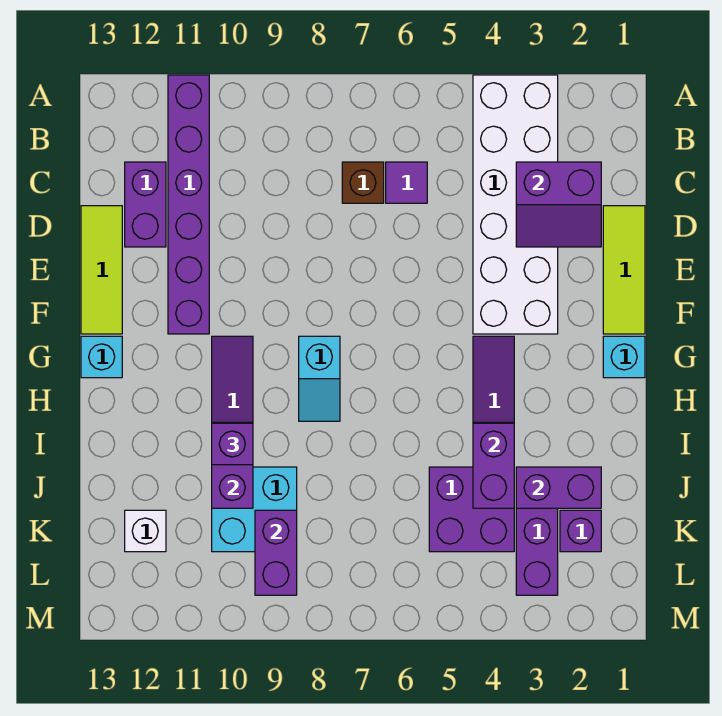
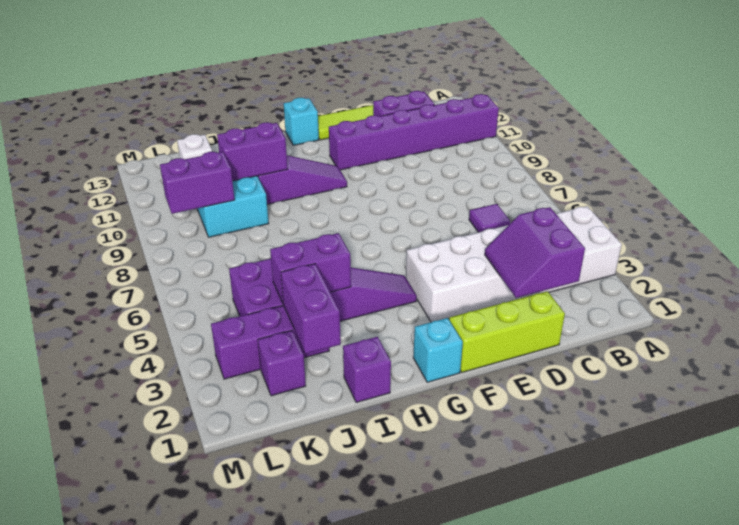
brown 1x1 brick [342,162,384,203] -> none
lime 1x3 tile [603,206,645,334] -> lime 1x3 brick [449,291,565,372]
cyan 1x2 slope [299,336,340,421] -> none
purple 1x1 brick [212,423,253,465] -> purple 1x1 brick moved to [343,337,391,403]

